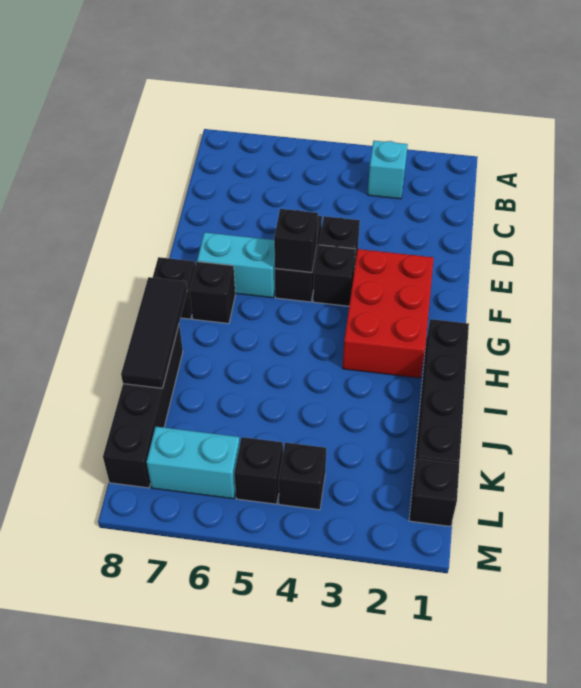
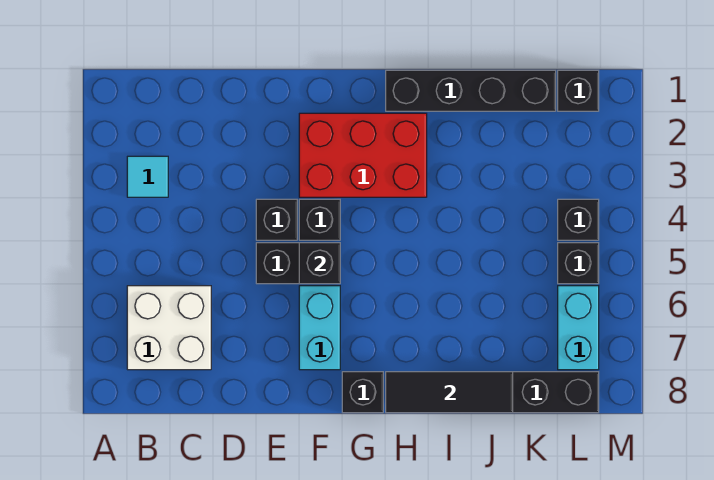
cyan 1x1 brick [368,141,408,199] -> cyan 1x1 tile [127,156,168,197]
none -> white 2x2 brick [127,286,211,370]
black 1x1 brick [190,262,235,324] -> none

